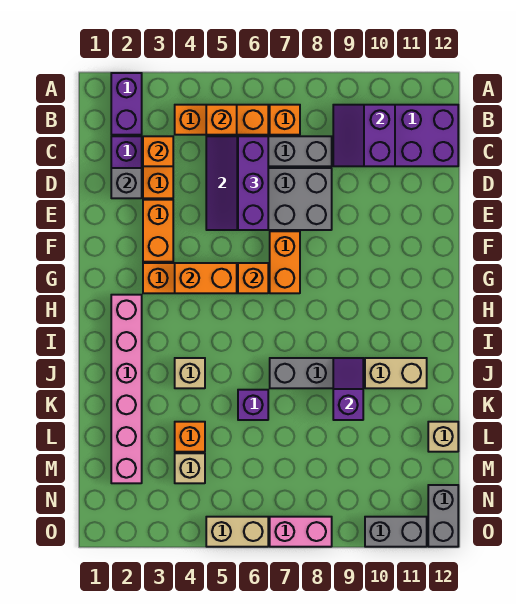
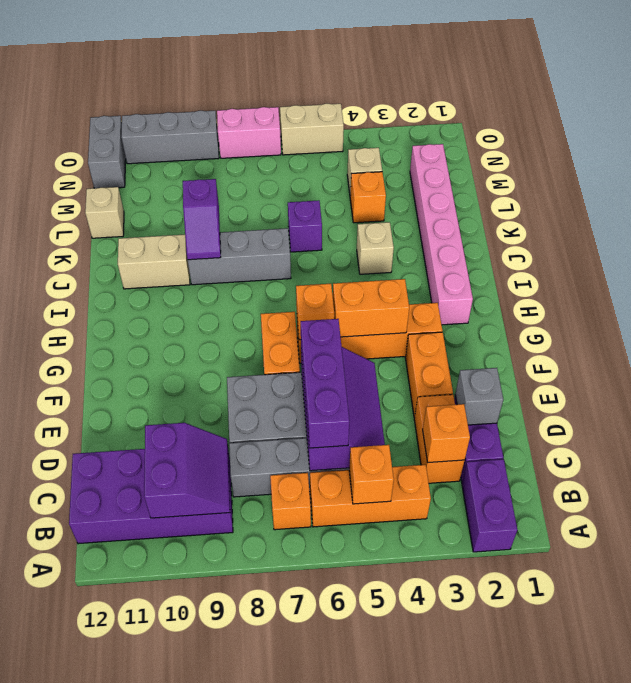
grey 1x2 brick [365,517,427,547] -> grey 1x3 brick [121,110,219,164]

